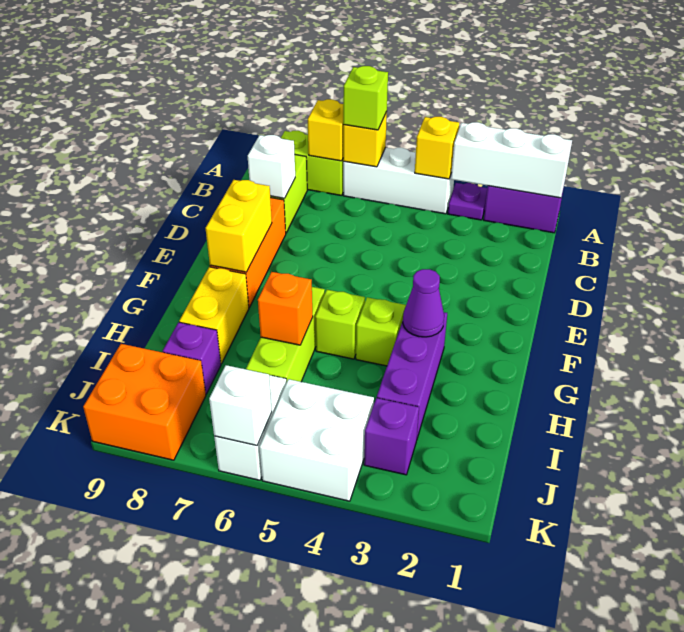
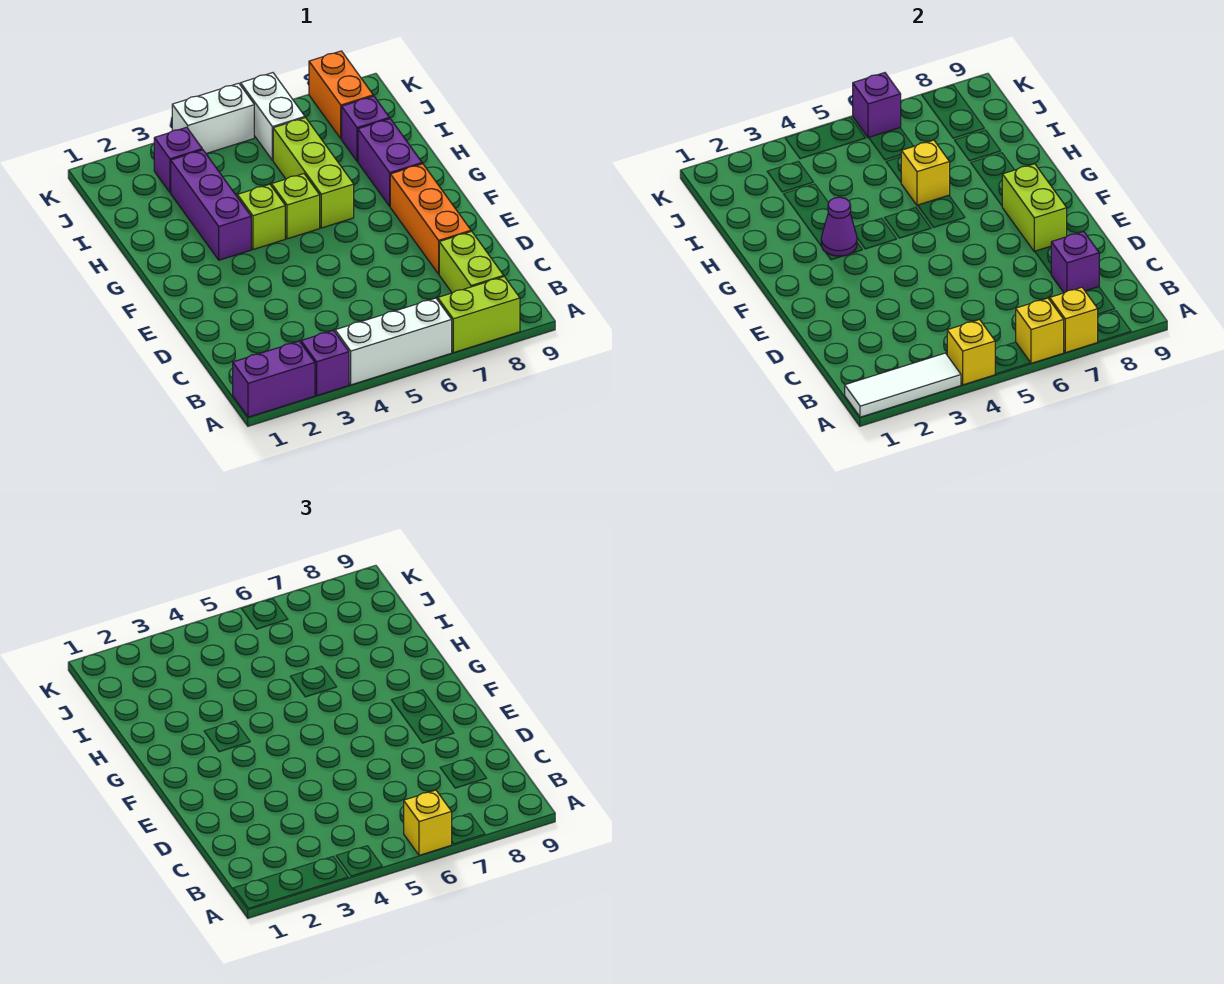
white 1x3 brick [451,122,572,198] -> white 1x3 tile [845,353,961,417]
purple 1x1 plate [448,183,487,220] -> purple 1x1 brick [301,330,349,395]
lime 1x1 brick [343,66,388,130] -> yellow 1x1 brick [404,790,452,855]
white 1x1 brick [248,135,295,198] -> purple 1x1 brick [1051,232,1099,293]
yellow 1x2 brick [206,180,272,272] -> lime 1x2 brick [1002,164,1067,252]
yellow 1x2 brick [179,267,249,364] -> purple 1x2 brick [358,119,422,206]
orange 1x1 brick [258,272,313,345] -> yellow 1x1 brick [901,140,950,205]
white 2x2 brick [260,379,374,501] -> white 1x2 brick [172,83,254,154]
orange 2x2 brick [83,344,206,460] -> orange 1x2 brick [309,51,373,139]
white 1x1 brick [209,365,272,446] -> purple 1x1 brick [853,73,901,138]

